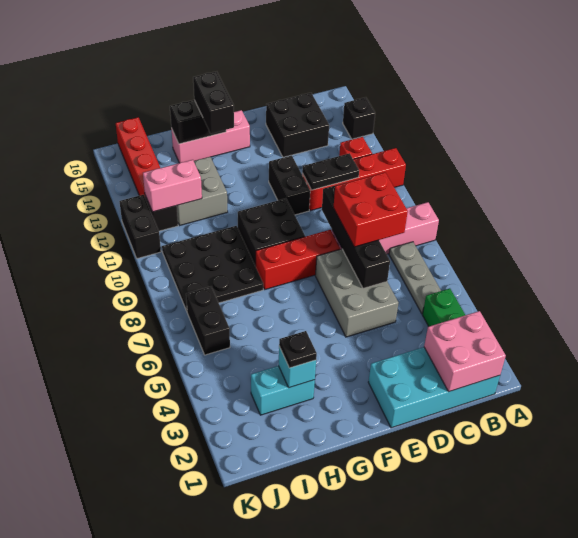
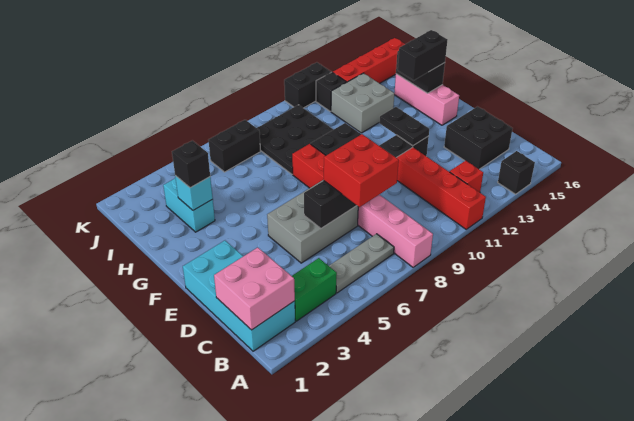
black 1x2 plate [302,153,359,190] -> black 1x2 plate moved to [379,107,429,146]
black 1x1 plate [279,331,317,368] -> black 1x1 brick [172,140,210,188]
pink 1x2 brick [143,160,202,212] -> none

